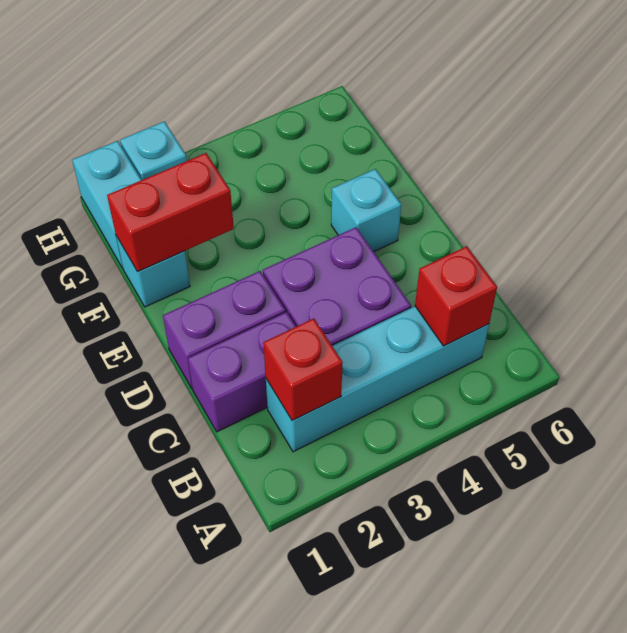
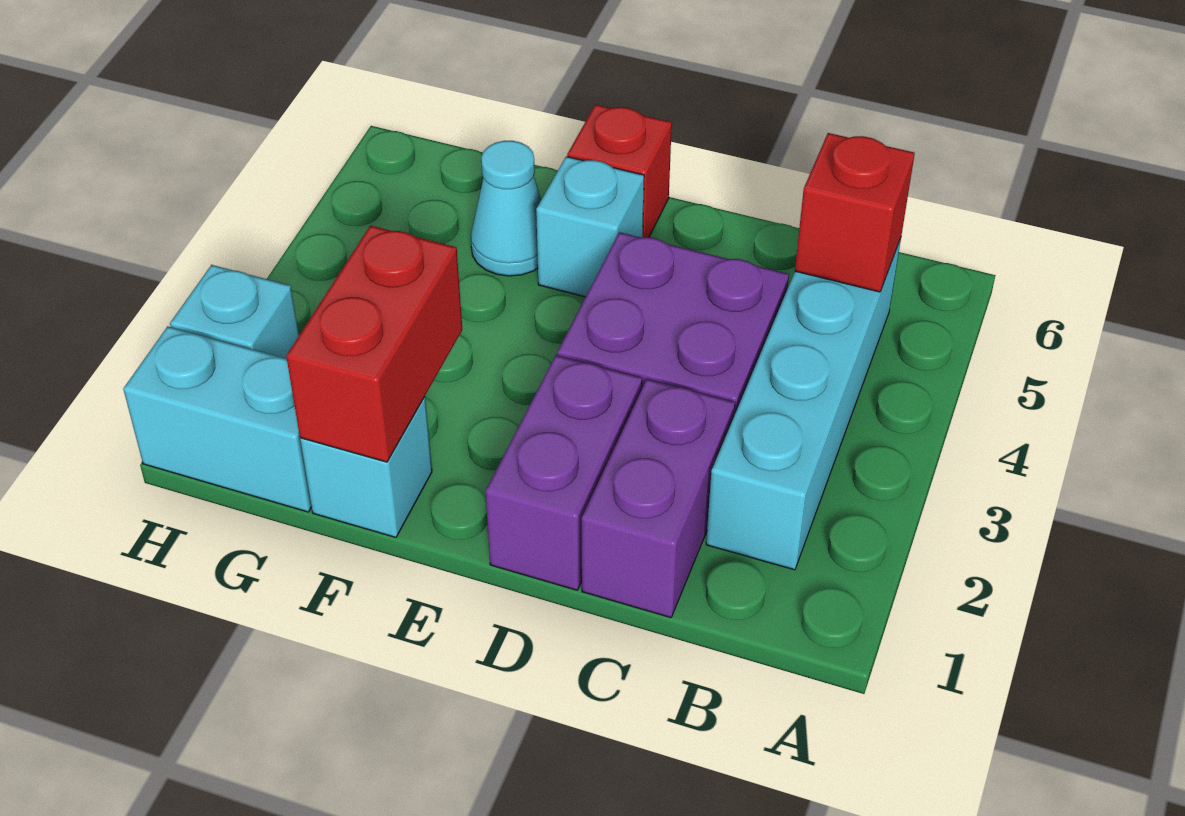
red 1x1 brick [263,318,343,421] -> red 1x1 brick moved to [567,105,672,237]
none -> cyan 1x1 cone [471,141,541,276]

